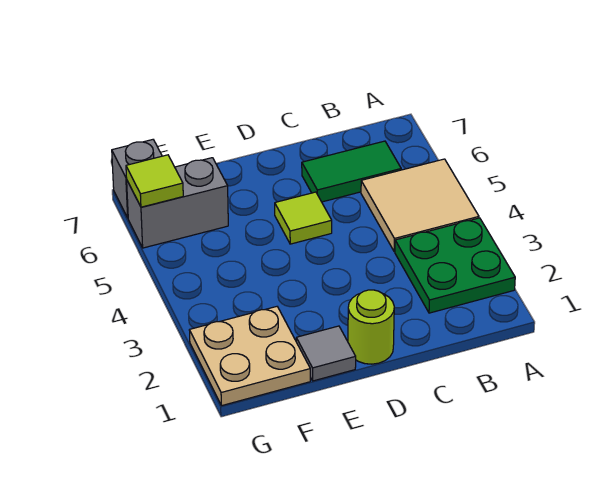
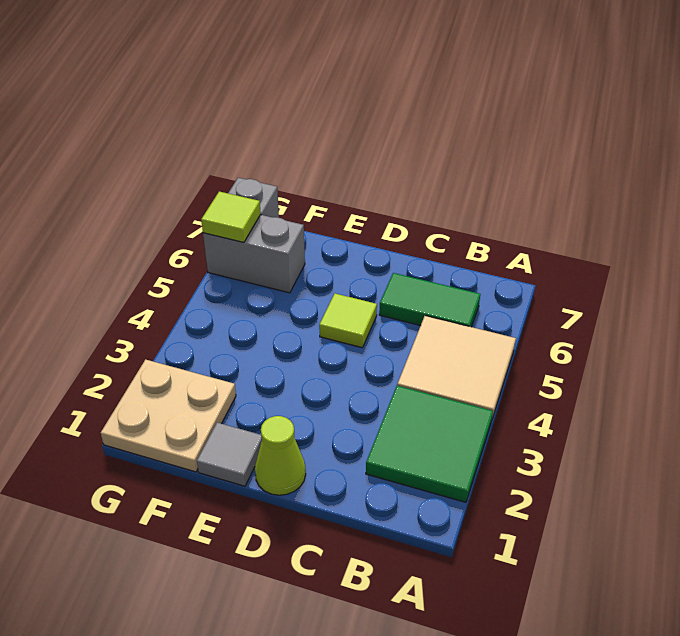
green 2x2 plate [395,218,515,313] -> green 2x2 tile [366,386,493,502]
lime 1x1 round brick [348,290,394,364] -> lime 1x1 cone [255,416,306,495]

